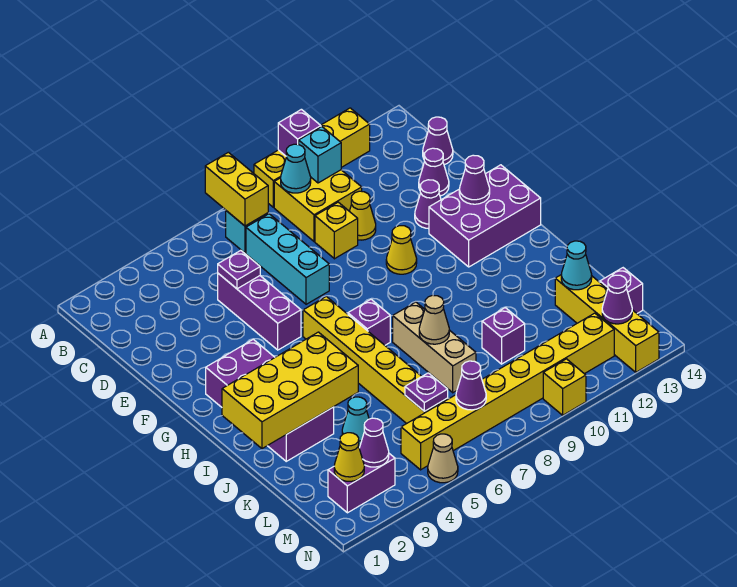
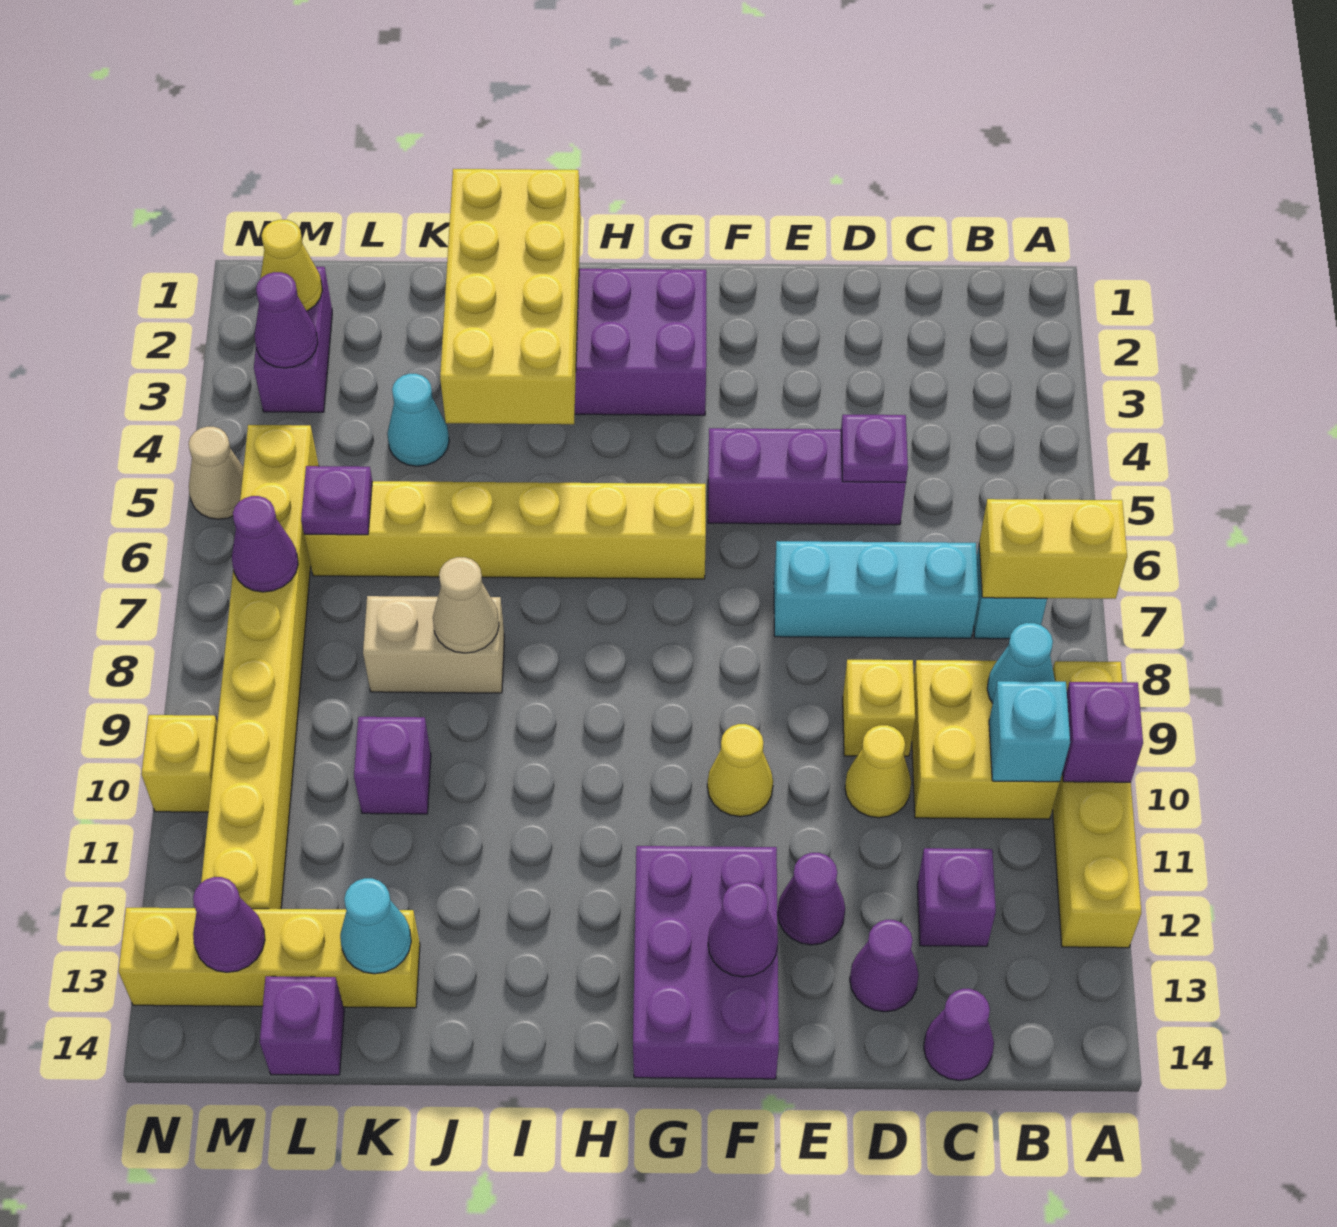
purple 1x1 brick [348,299,390,345] -> purple 1x1 brick moved to [917,848,996,946]
tan 1x3 brick [393,302,476,393] -> tan 1x2 brick [363,596,505,693]

